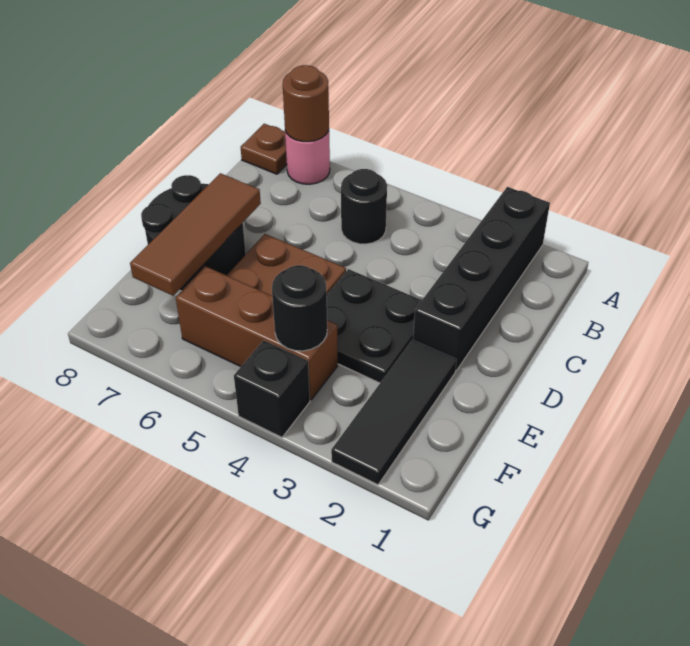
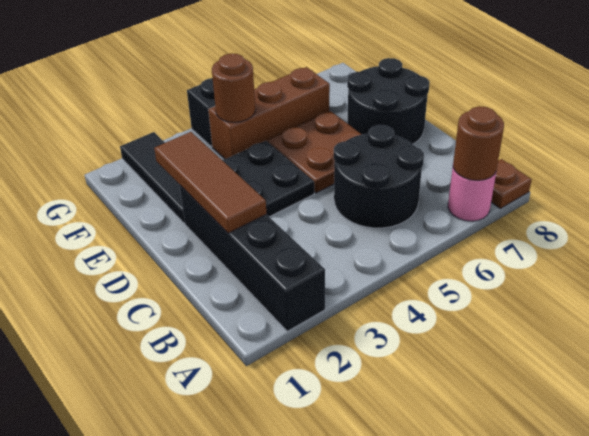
black 1x1 round brick [341,169,387,244] -> black 2x2 round brick [333,125,424,228]
brown 1x3 tile [130,173,261,296] -> brown 1x3 tile moved to [154,132,266,233]
black 1x1 round brick [272,265,327,351] -> brown 1x1 round brick [212,54,255,122]

